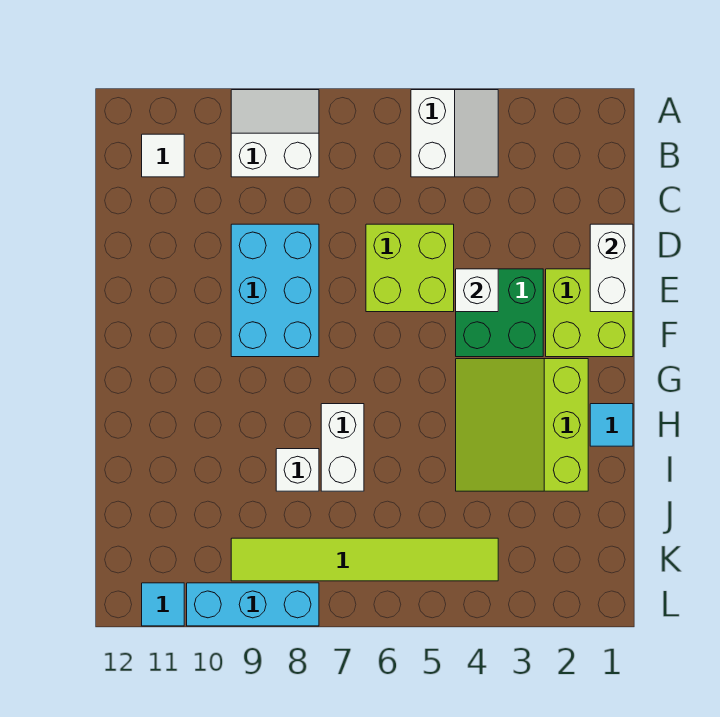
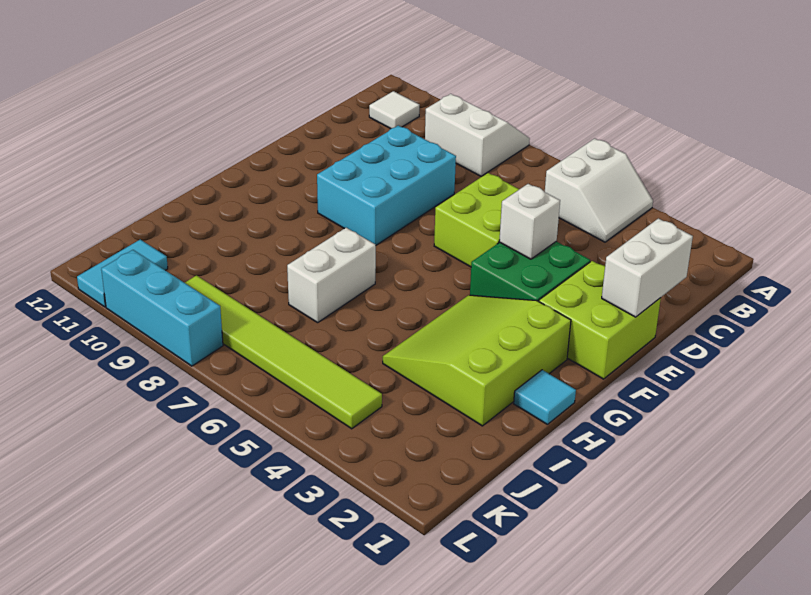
white 1x1 brick [276,449,319,491] -> none
cyan 1x1 tile [142,583,184,626] -> cyan 1x2 tile [77,240,168,307]

